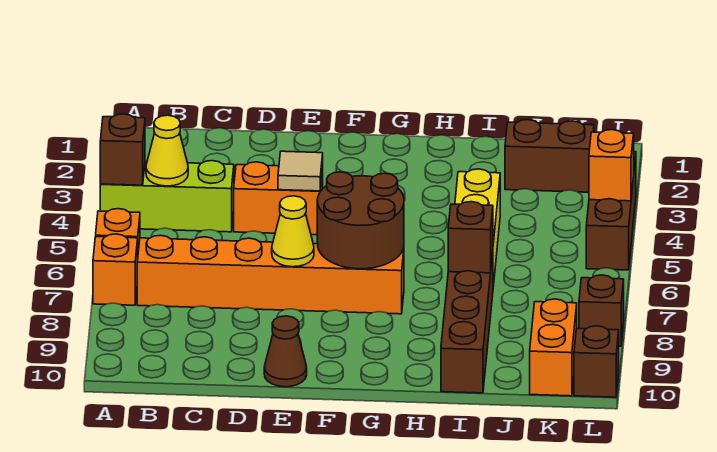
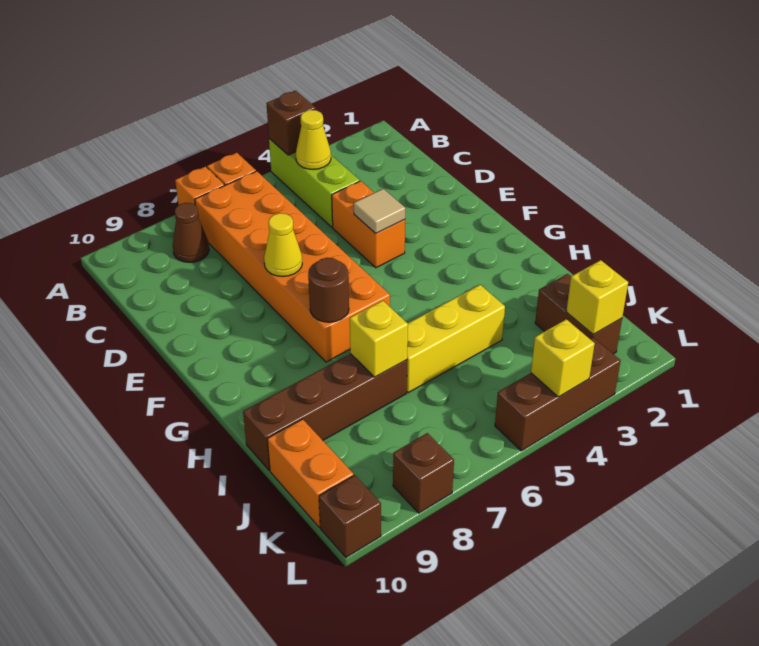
orange 1x6 brick [137,235,404,314] -> orange 2x6 brick [195,171,390,362]
brown 1x1 cone [264,316,307,387] -> brown 1x1 cone moved to [173,203,209,263]
brown 2x2 round brick [317,172,404,269] -> brown 1x1 round brick [308,258,349,322]
brown 1x1 brick [448,202,493,273] -> yellow 1x1 brick [350,301,408,377]
none -> yellow 1x1 brick [566,260,628,334]
orange 1x2 brick [530,299,577,396] -> orange 1x2 brick turned to [267,419,354,527]
orange 1x1 brick [589,130,634,201] -> yellow 1x1 brick [531,319,595,397]

